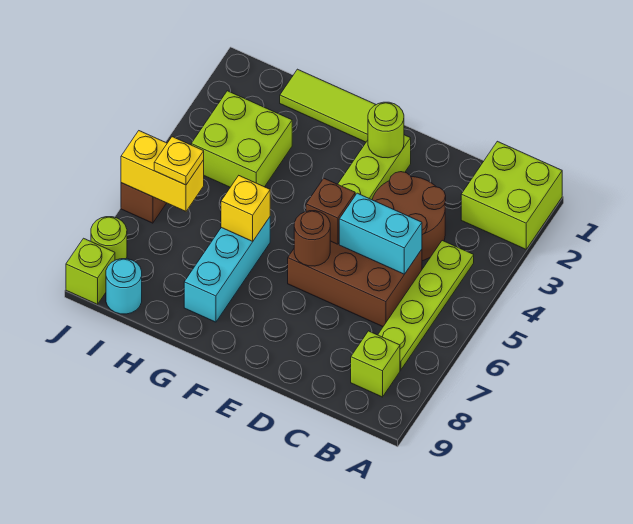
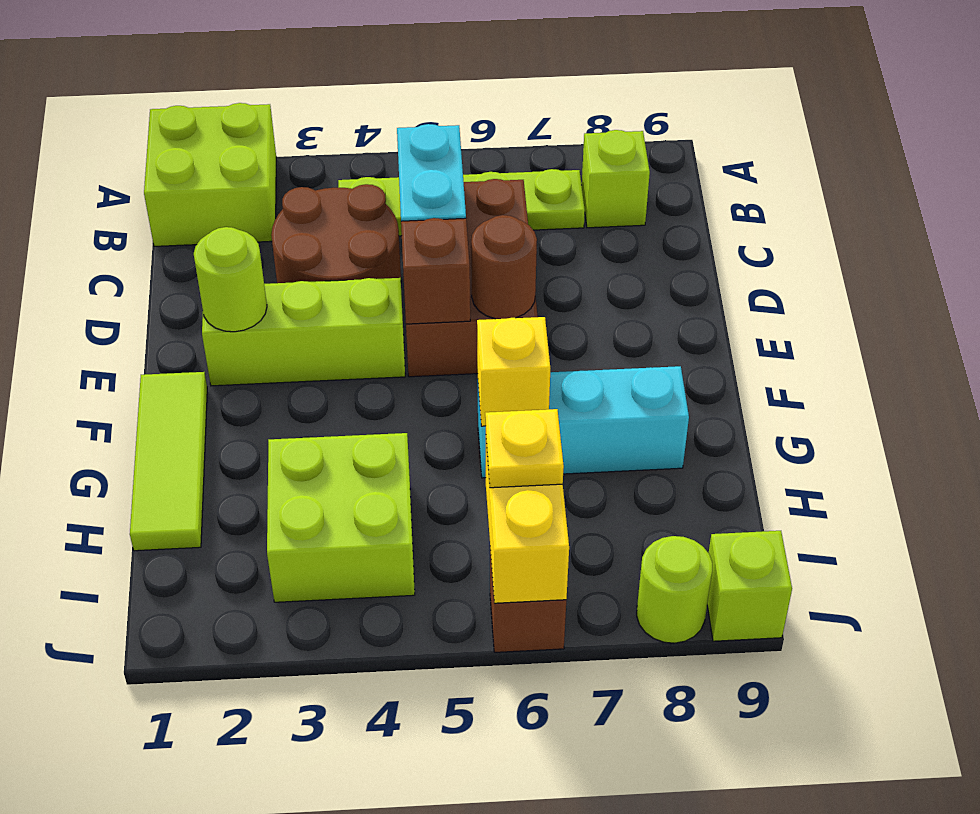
cyan 1x1 round brick [106,259,142,314] -> none

